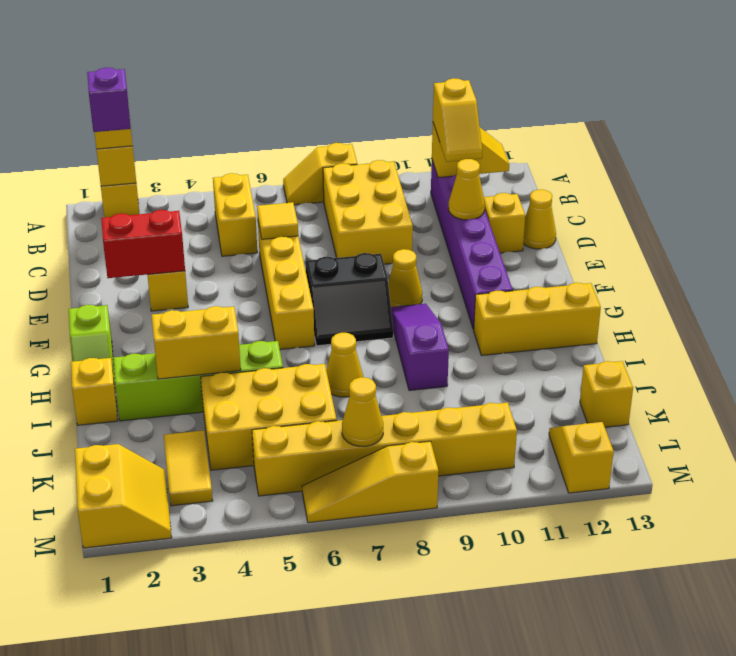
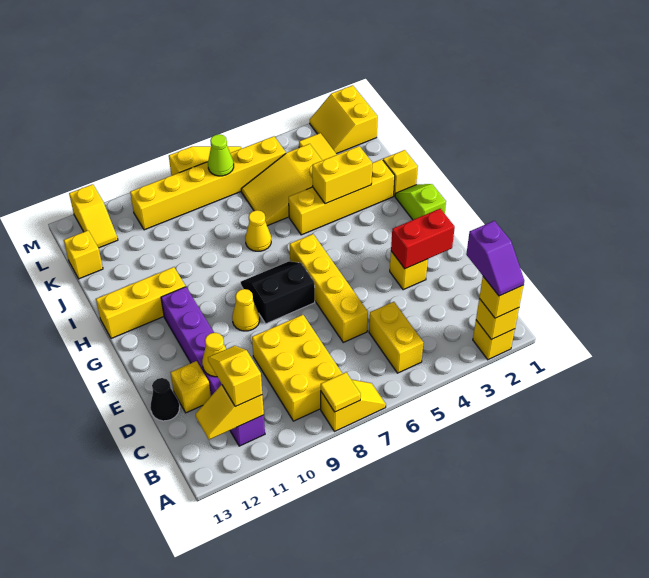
yellow 1x1 tile [257,202,298,239] -> yellow 1x1 tile moved to [321,372,361,412]
yellow 1x1 cone [523,190,556,249] -> black 1x1 cone [150,378,180,421]
purple 1x3 slope [391,304,449,391] -> none
lime 1x4 brick [113,341,283,421] -> yellow 1x4 brick [289,159,395,235]
yellow 2x3 brick [201,364,337,470] -> yellow 2x3 slope [241,144,322,226]
yellow 1x1 cone [342,377,383,446] -> lime 1x1 cone [208,134,234,176]

